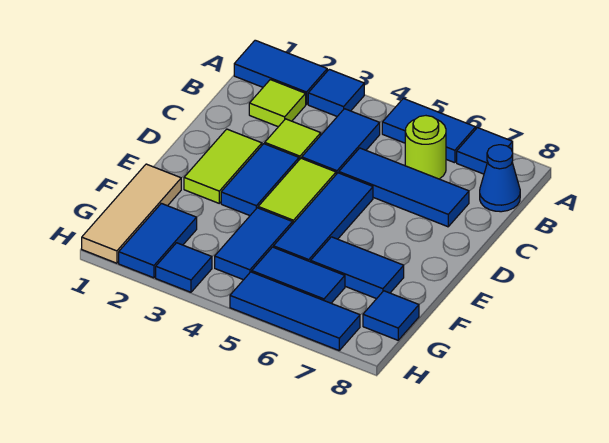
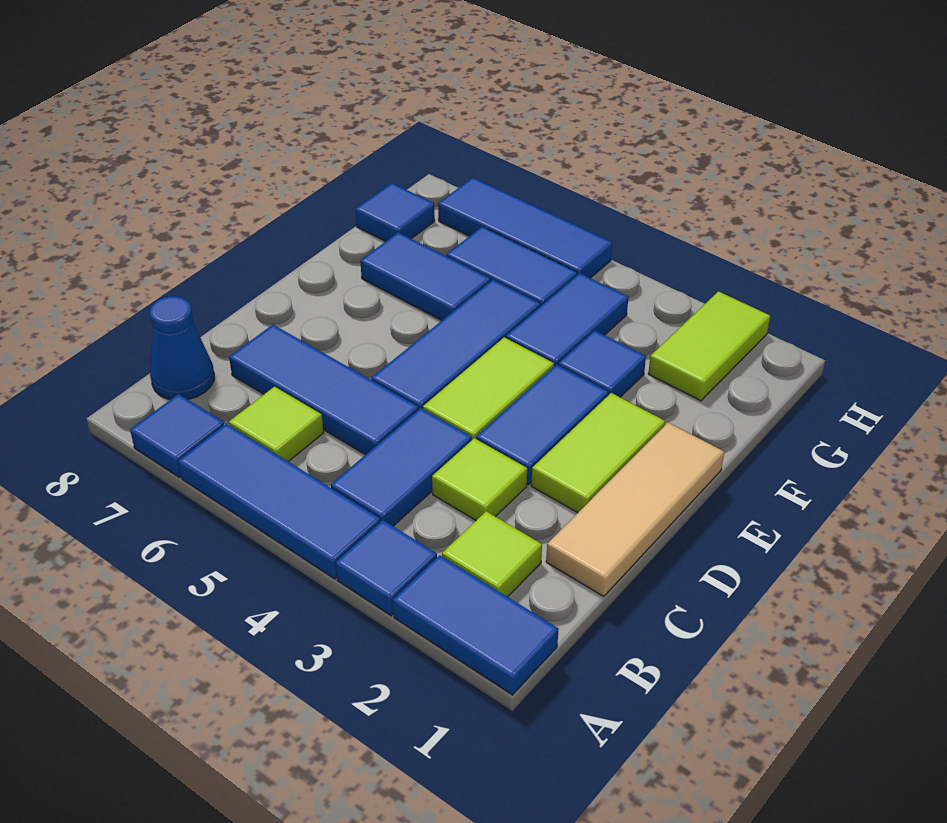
blue 1x2 tile [382,98,476,163] -> blue 1x3 tile [178,424,380,579]
lime 1x1 round brick [405,116,446,179] -> lime 1x1 tile [229,387,324,462]
tan 1x3 tile [82,164,181,263] -> tan 1x3 tile moved to [546,422,724,596]
blue 1x2 tile [119,203,197,278] -> lime 1x2 tile [648,292,770,401]
blue 1x1 tile [156,243,212,292] -> blue 1x1 tile moved to [558,331,646,397]

